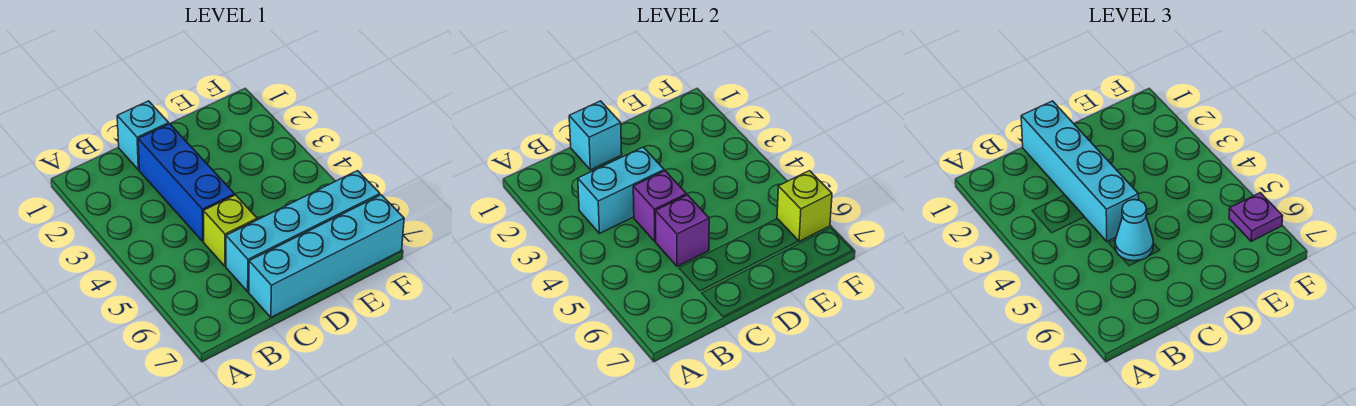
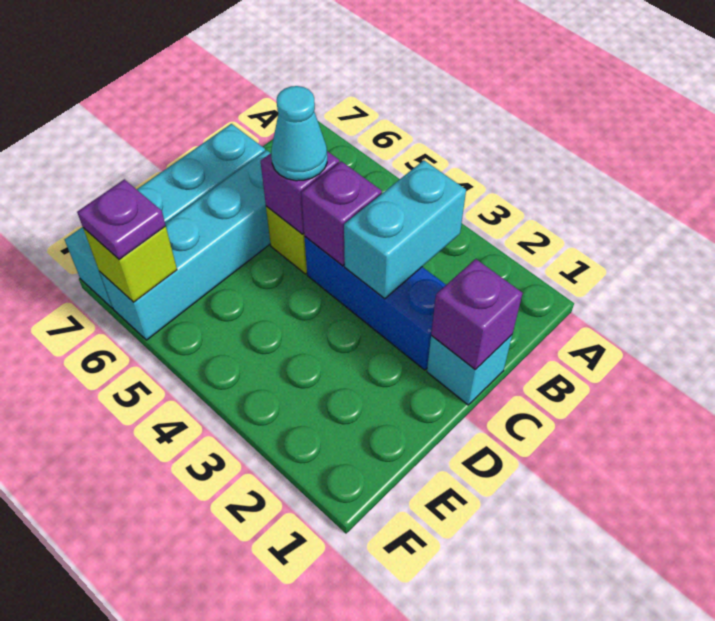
cyan 1x1 brick [569,101,622,170] -> purple 1x1 brick [431,259,523,370]
cyan 1x4 brick [1021,101,1139,241] -> none

